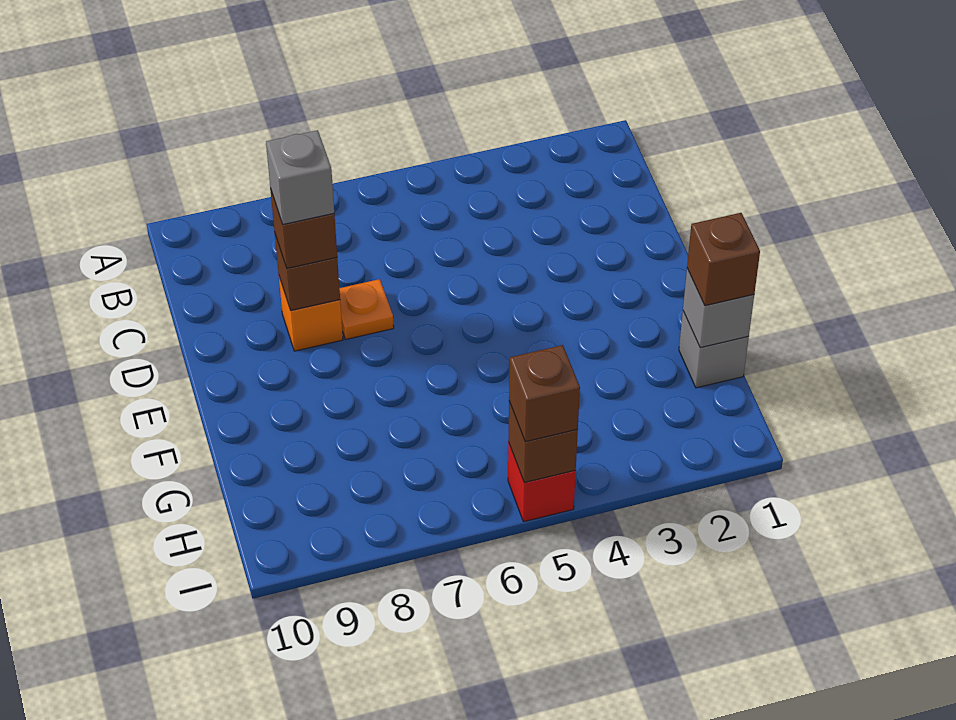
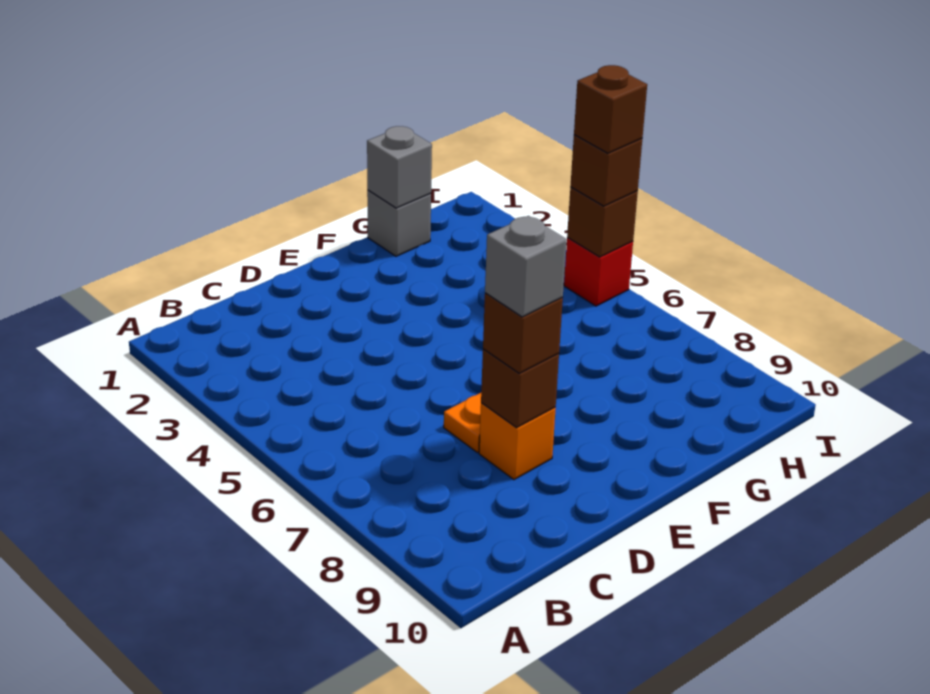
brown 1x1 brick [687,213,760,306] -> brown 1x1 brick moved to [574,65,647,153]

